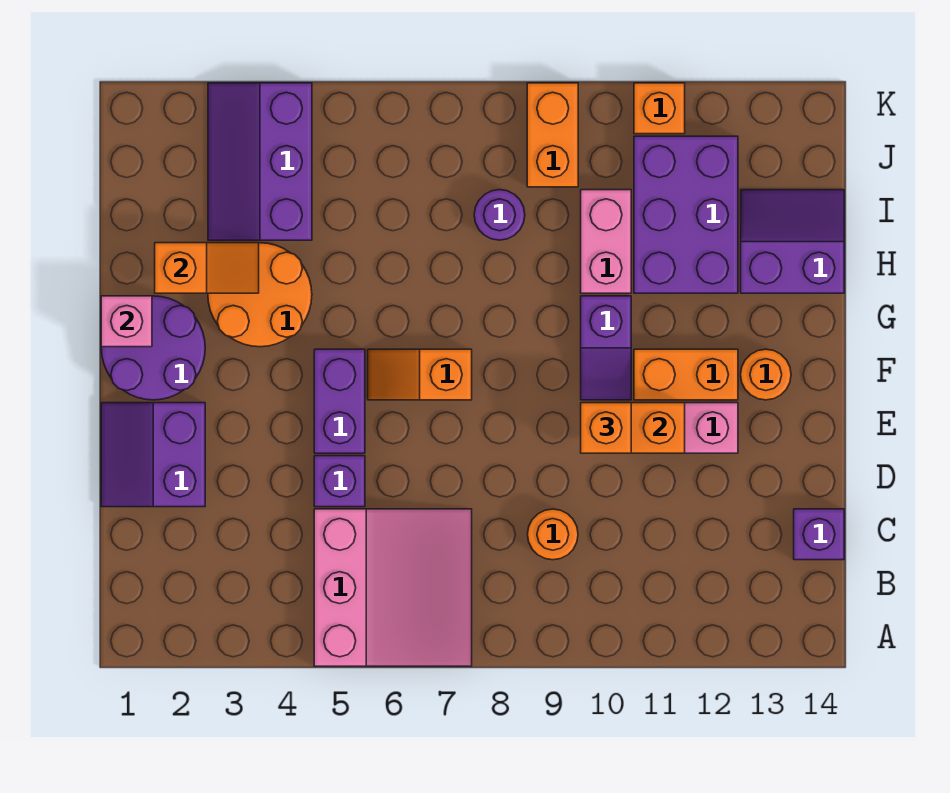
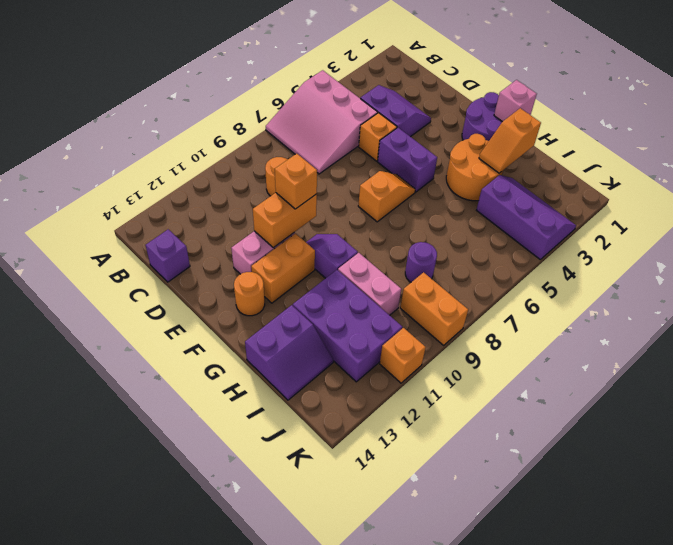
purple 2x2 slope [101,403,205,507] -> purple 2x2 slope moved to [360,85,431,137]
purple 1x1 brick [314,456,365,507] -> orange 1x1 brick [359,113,397,161]

